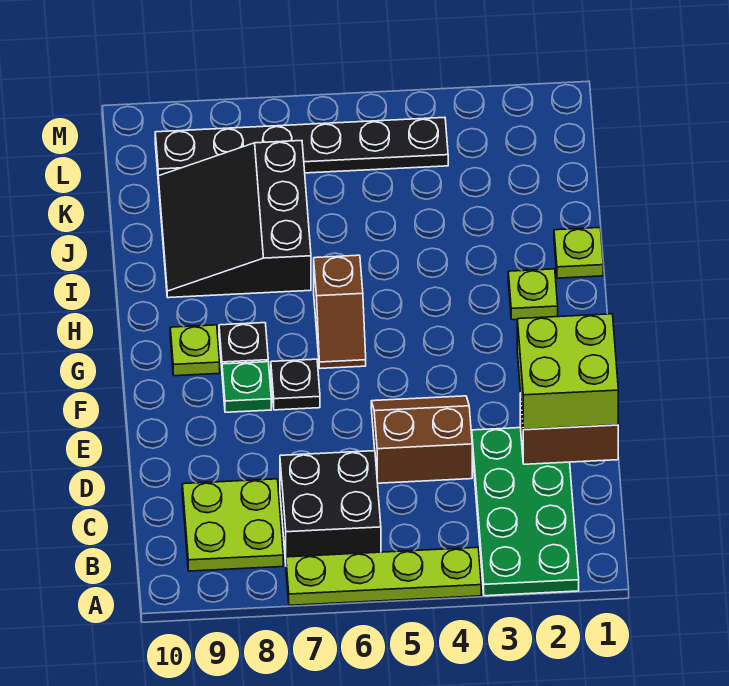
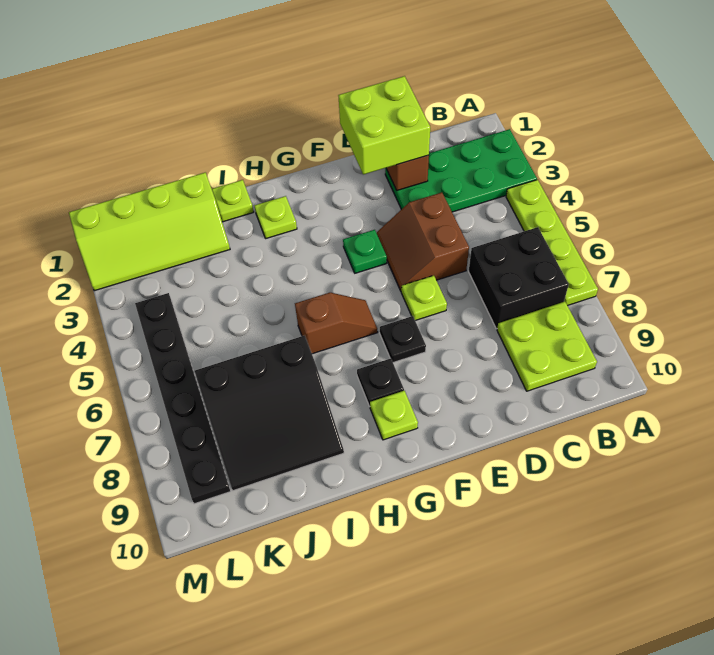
none -> lime 1x1 plate [401,276,447,321]
green 1x1 plate [222,362,271,412] -> green 1x1 plate moved to [343,230,387,273]
none -> lime 2x4 slope [69,172,230,291]

